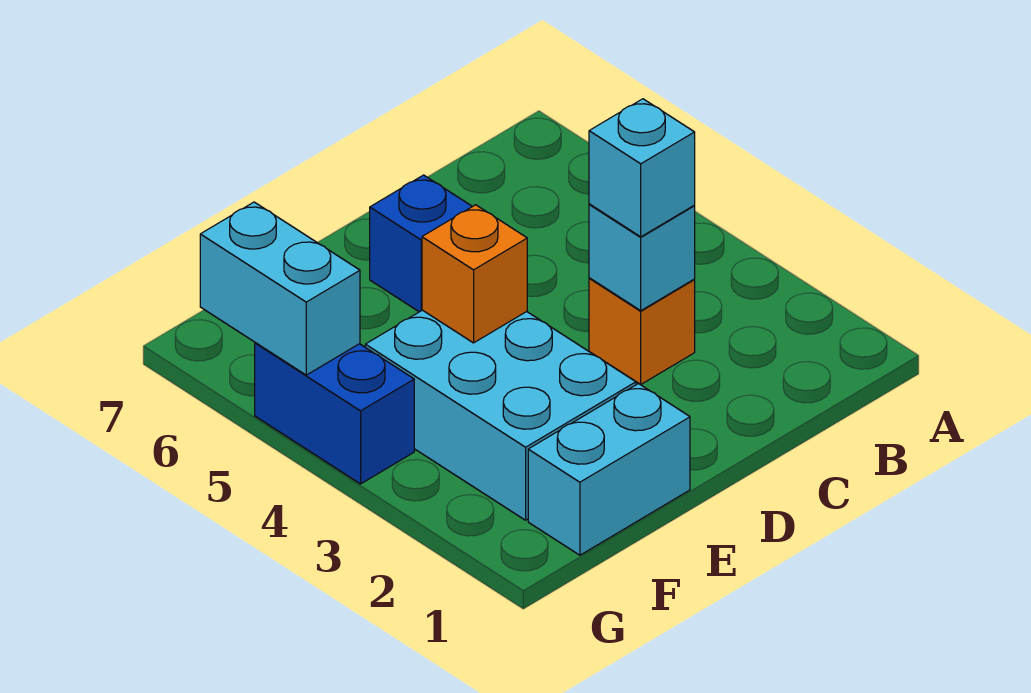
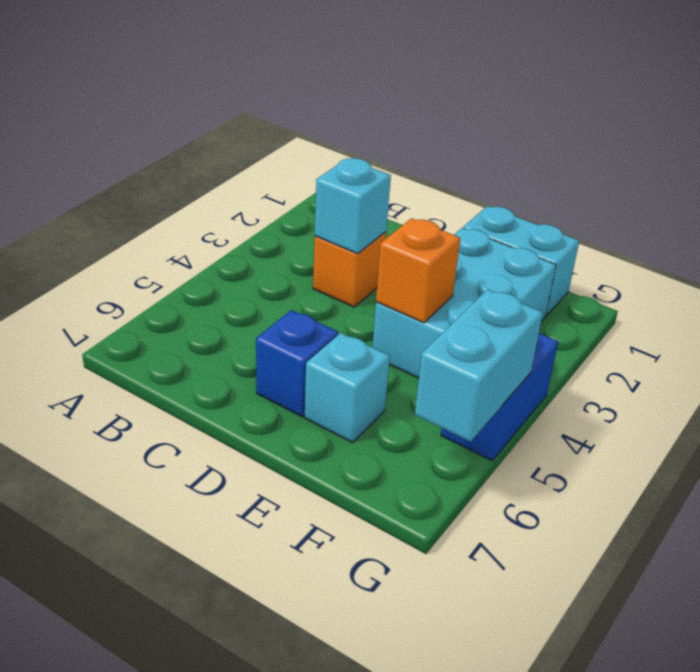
cyan 1x1 brick [589,99,695,237] -> cyan 1x1 brick moved to [305,333,390,443]

